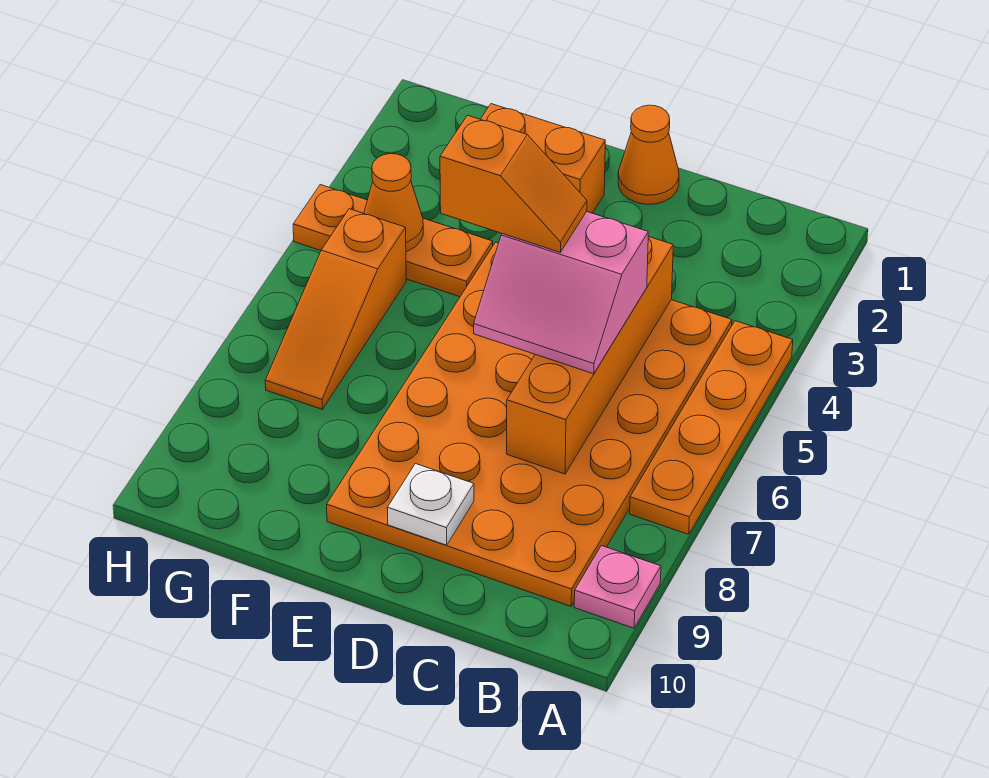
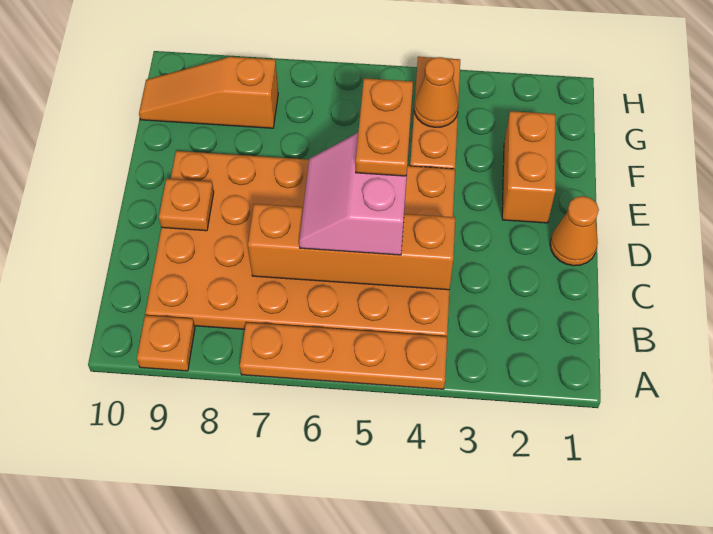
pink 1x1 plate [574,546,661,628] -> orange 1x1 plate [137,315,195,371]
orange 1x2 slope [440,115,587,252] -> orange 1x2 plate [356,78,413,176]
white 1x1 plate [387,464,474,545] -> orange 1x1 plate [159,179,214,231]
orange 1x3 slope [265,209,406,409] -> orange 1x3 slope moved to [139,57,278,128]

